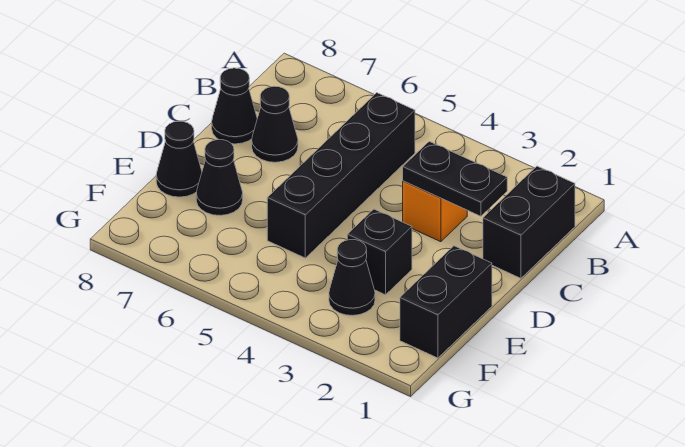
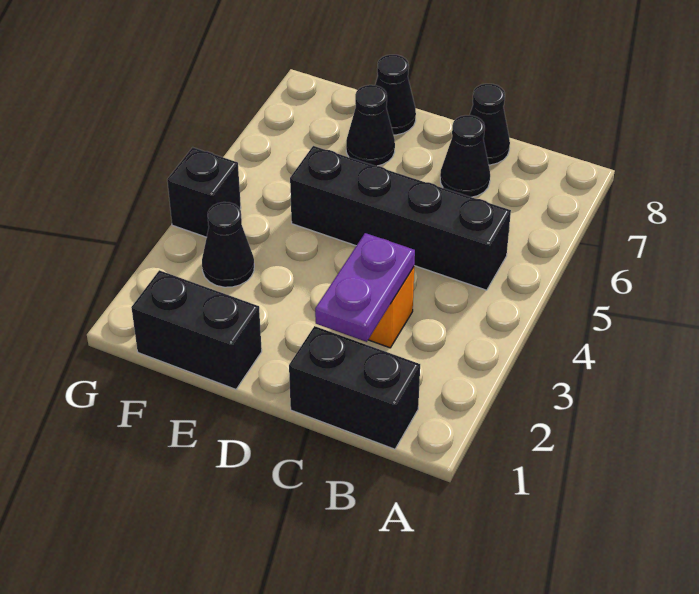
black 1x2 plate [403,141,507,216] -> purple 1x2 plate [315,233,415,342]
black 1x1 brick [347,209,412,295] -> black 1x1 brick moved to [167,147,241,237]

